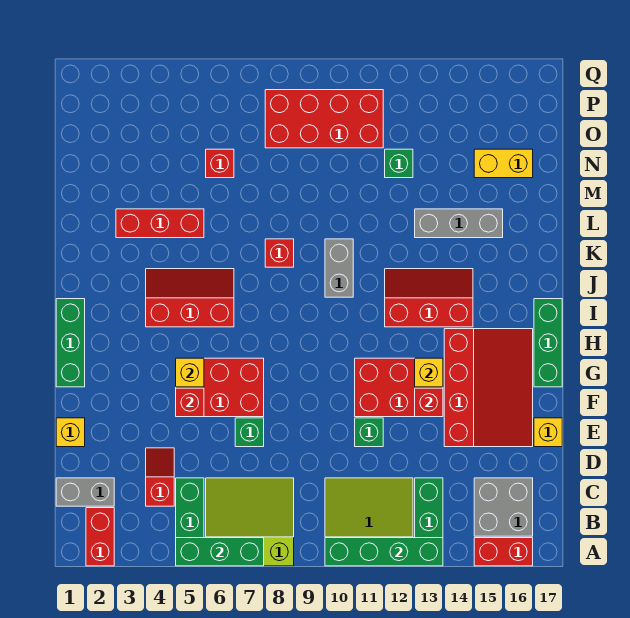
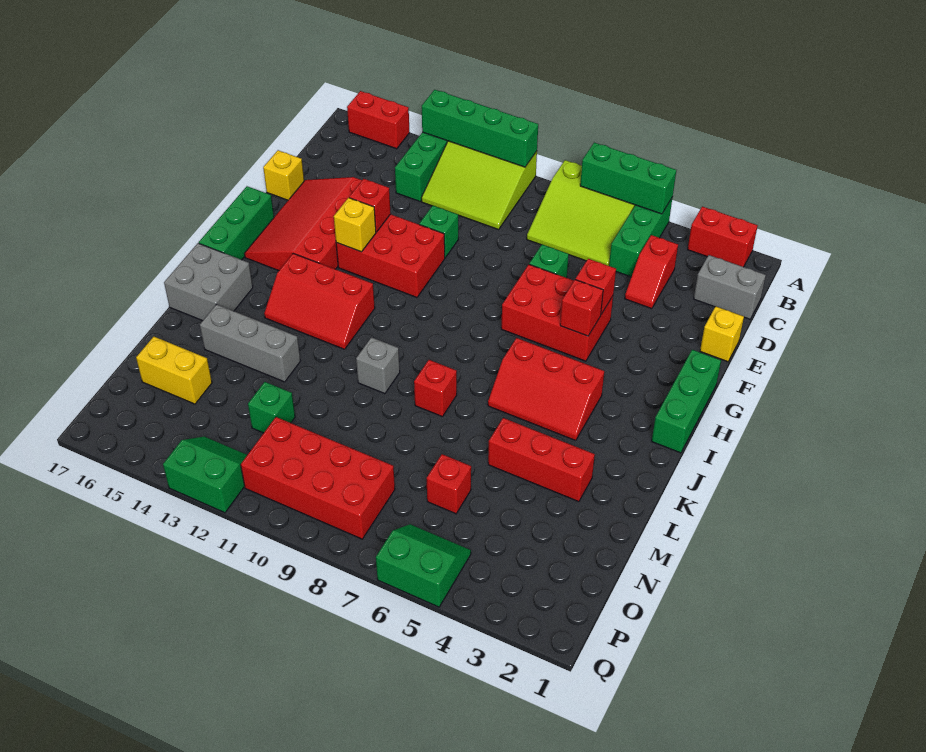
red 1x2 brick [86,508,114,566] -> red 1x2 brick turned to [688,207,758,267]
grey 2x2 brick [474,478,533,536] -> grey 2x2 brick moved to [164,243,253,321]
yellow 1x1 brick [176,358,204,387] -> red 1x1 brick [560,280,603,336]
grey 1x2 brick [325,239,353,297] -> grey 1x1 brick [356,337,400,394]
none -> green 2x2 slope [376,524,471,607]
none -> green 2x2 slope [163,437,247,513]

